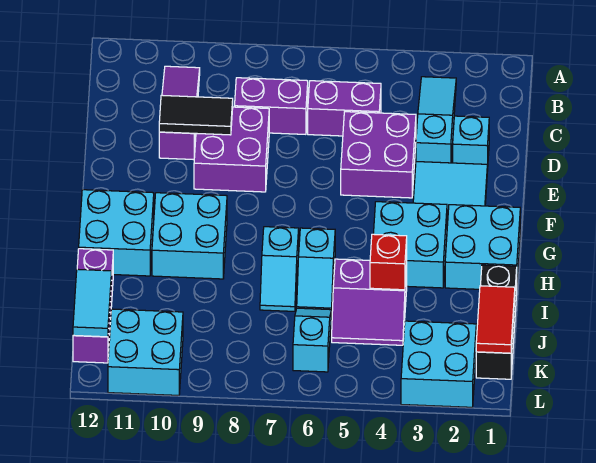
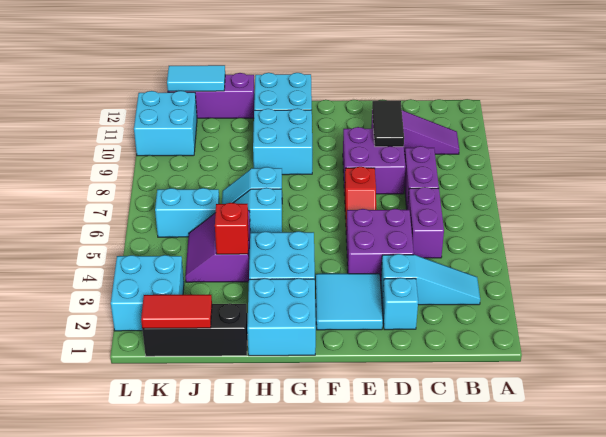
none -> red 1x2 slope [344,167,376,230]
cyan 1x2 slope [293,308,332,372] -> cyan 1x2 brick [155,188,220,237]

